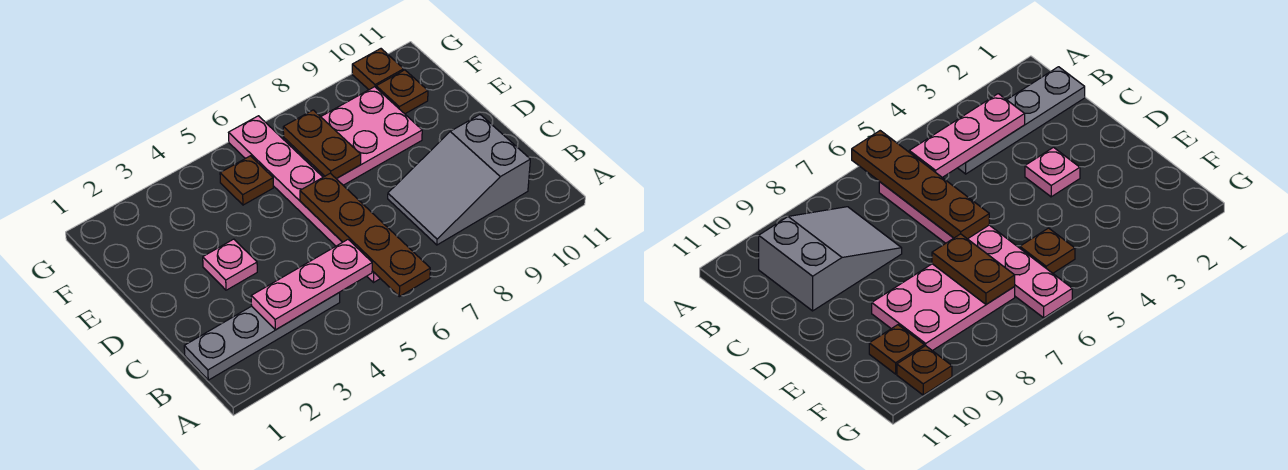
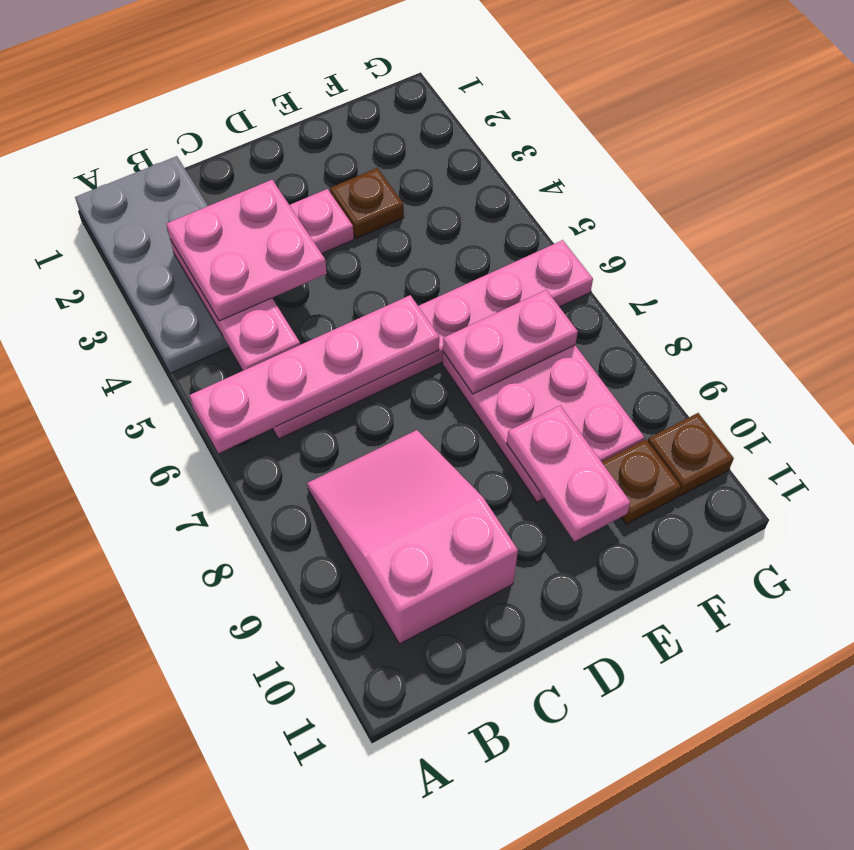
brown 1x4 plate [300,173,430,297] -> pink 1x4 plate [190,295,439,453]
grey 1x4 plate [184,293,340,380] -> grey 2x4 plate [75,156,229,373]
none -> pink 2x2 plate [167,180,327,321]
grey 2x3 slope [388,115,530,245] -> pink 2x3 slope [307,430,518,644]
brown 1x2 plate [283,110,361,179] -> pink 1x2 plate [443,290,578,394]
none -> pink 1x2 plate [507,406,630,541]
brown 1x1 plate [220,156,273,205] -> brown 1x1 plate moved to [330,168,404,238]

